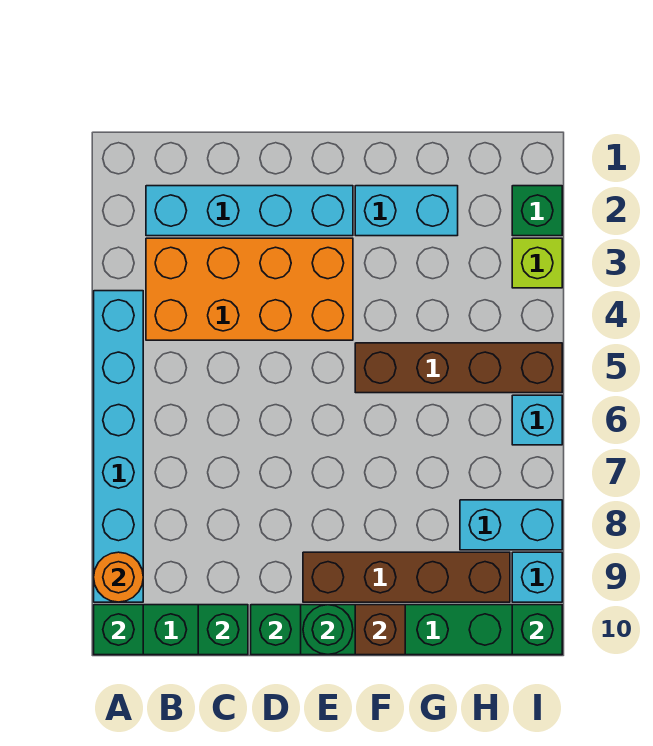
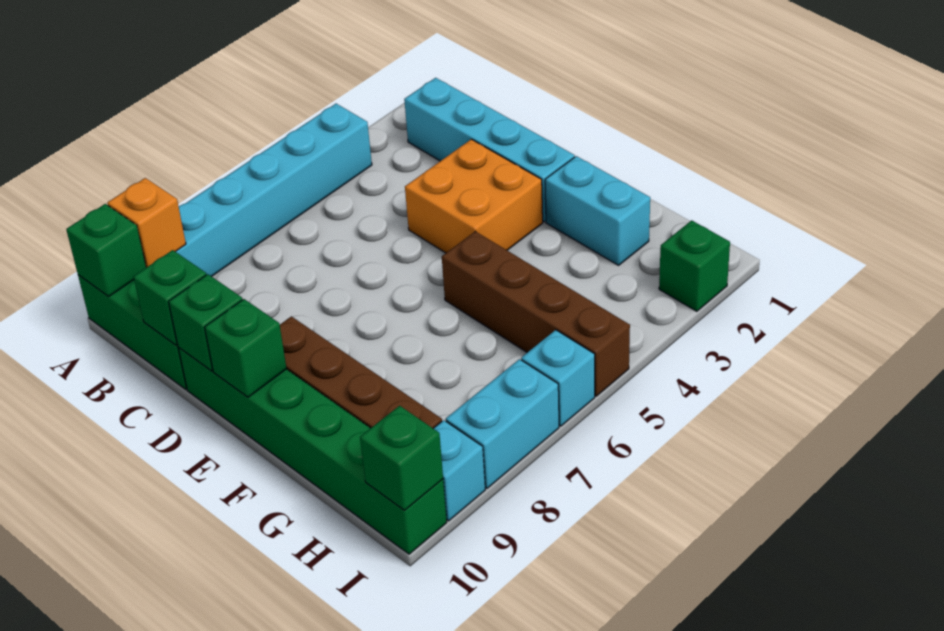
orange 1x1 round brick [94,552,143,602] -> orange 1x1 brick [107,178,186,268]
orange 2x4 brick [146,238,353,340] -> orange 2x2 brick [405,139,543,253]
green 1x1 round brick [303,605,353,655] -> green 1x1 brick [205,299,287,397]
brown 1x1 brick [355,605,405,655] -> none
cyan 1x2 brick [460,500,562,550] -> cyan 1x2 brick turned to [446,359,559,488]
lime 1x1 brick [512,238,562,288] -> none

